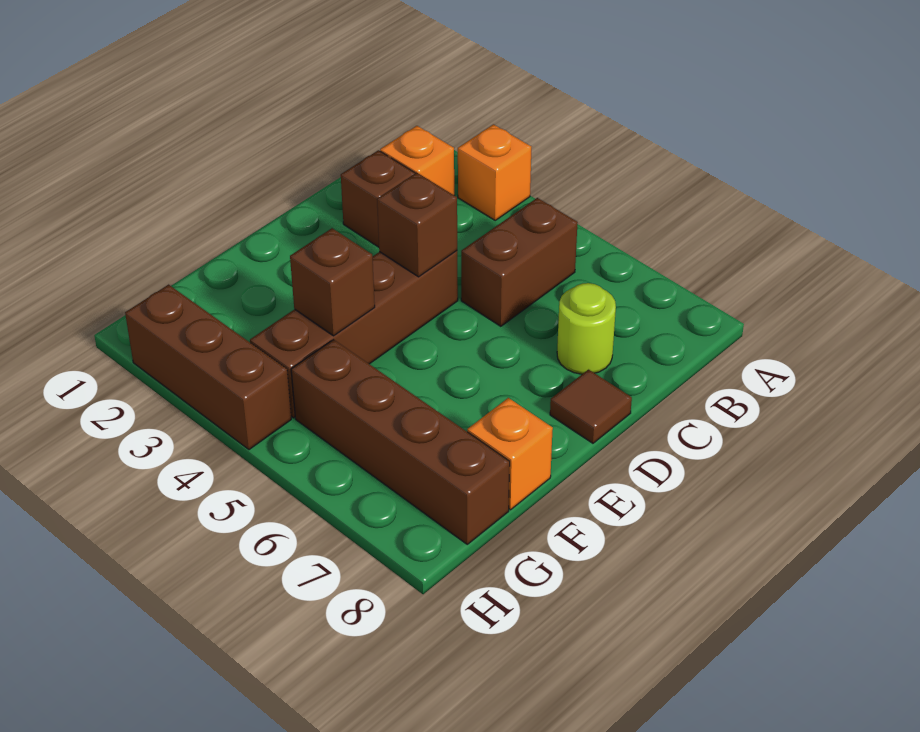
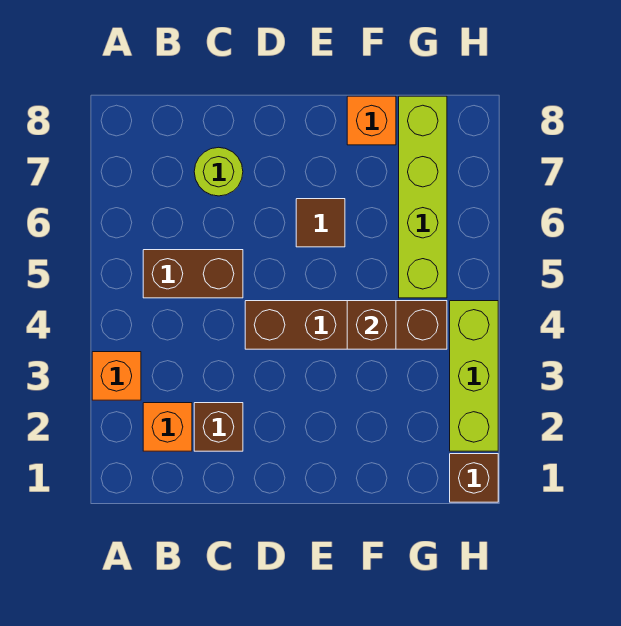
brown 1x1 brick [377,173,457,277] -> brown 1x1 brick moved to [450,454,498,502]
brown 1x1 tile [550,370,632,443] -> brown 1x1 tile moved to [296,199,345,247]
brown 1x4 brick [291,340,510,544] -> lime 1x4 brick [399,96,447,298]
brown 1x3 brick [125,285,291,450] -> lime 1x3 brick [450,301,498,451]

